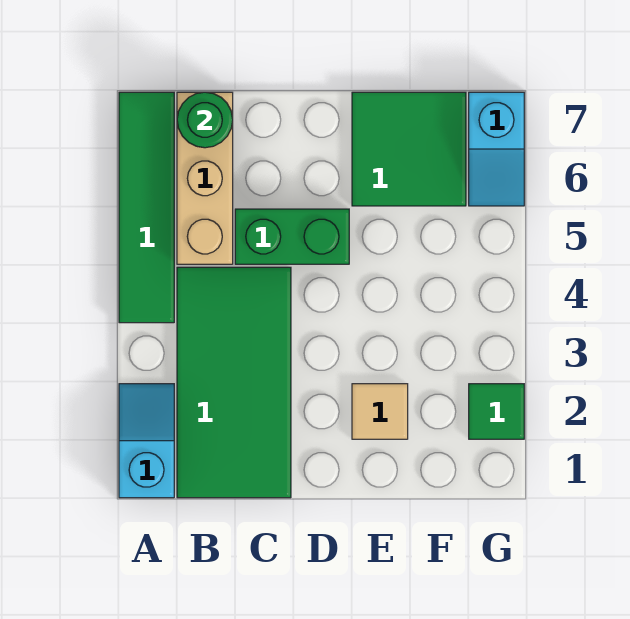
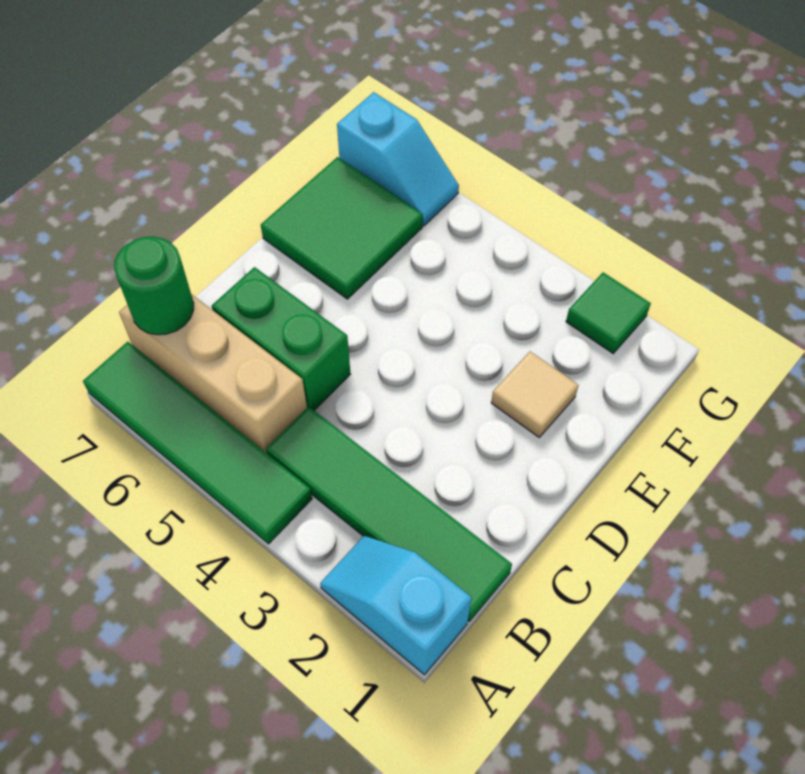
green 2x4 tile [177,267,291,498] -> green 1x4 tile [266,407,512,621]
green 1x2 brick [235,209,349,264] -> green 1x2 brick turned to [212,267,350,410]

